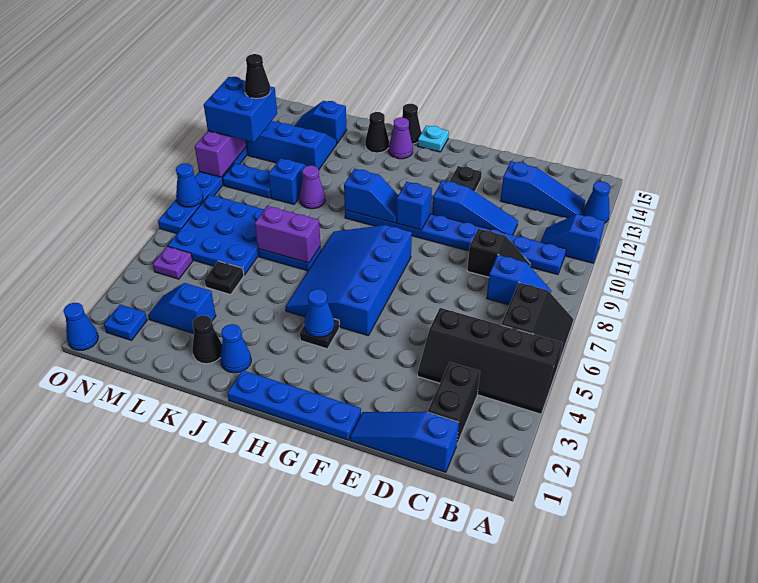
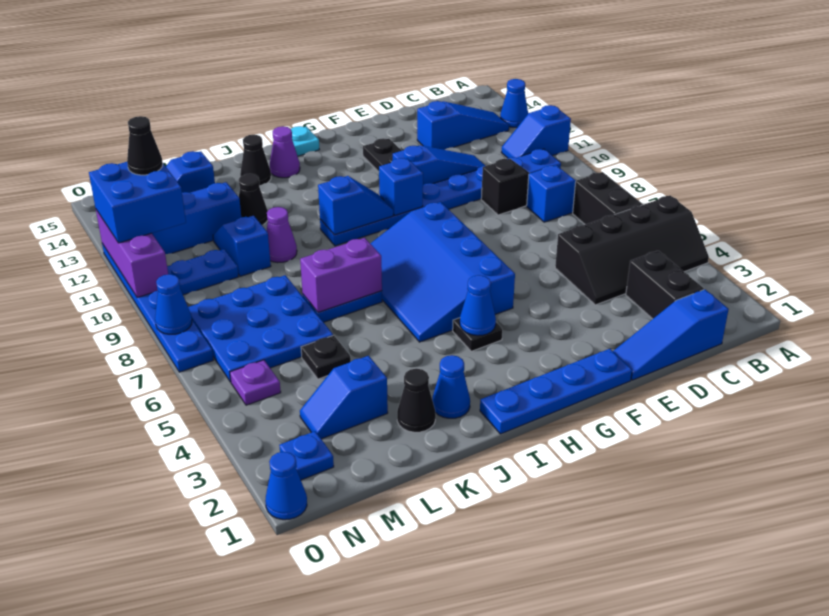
black 1x1 cone [402,104,421,144] -> black 1x1 cone moved to [239,174,268,225]

